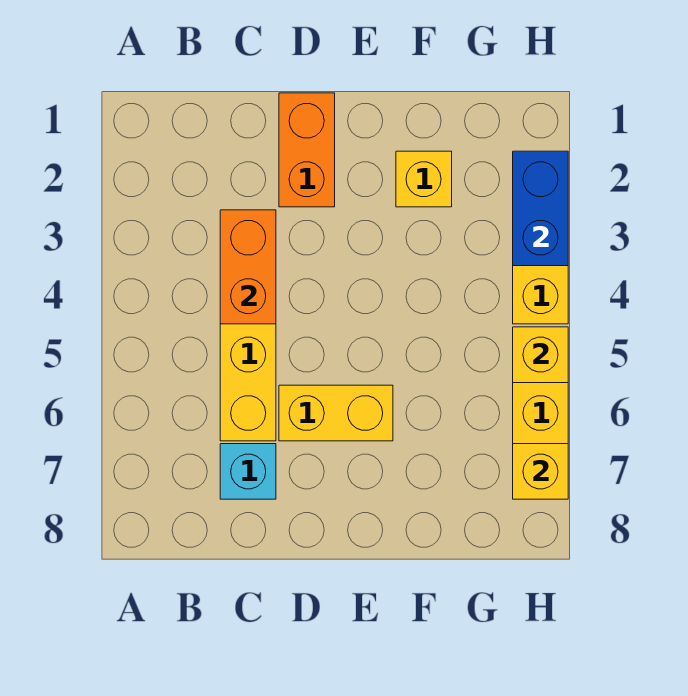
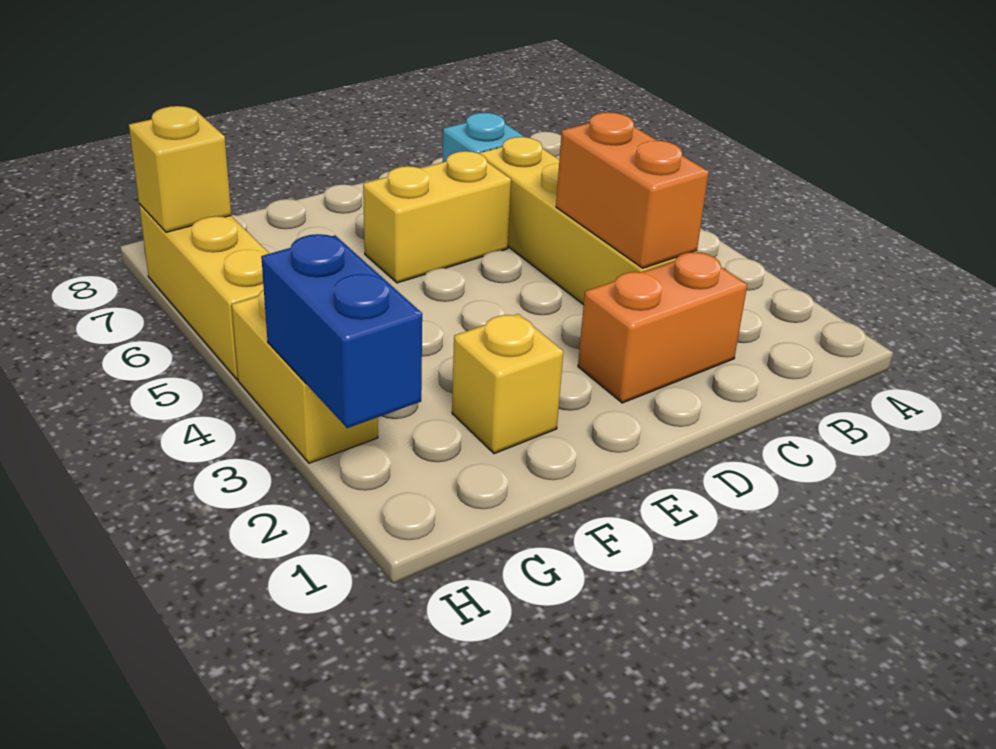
orange 1x2 brick [279,93,335,207] -> orange 1x2 brick turned to [578,252,747,403]
yellow 1x1 brick [513,327,568,383] -> none

